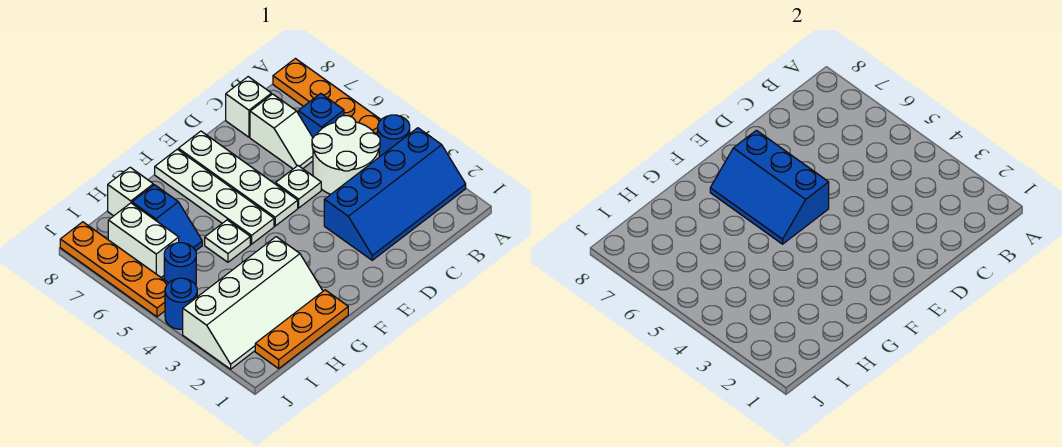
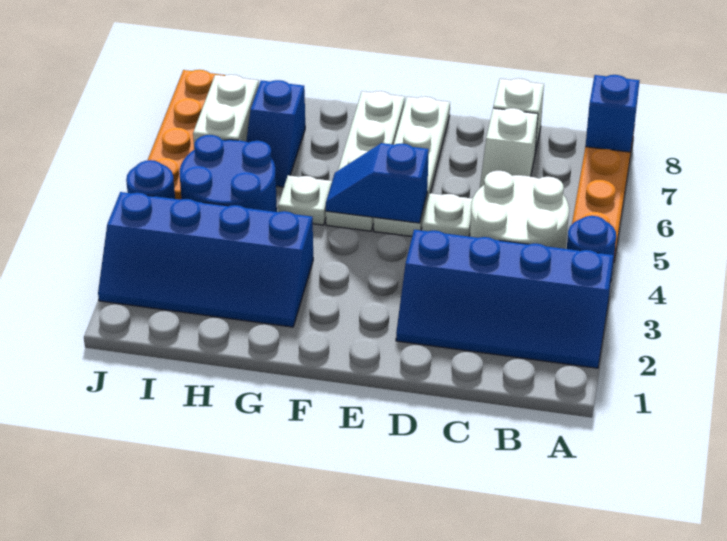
blue 1x1 brick [298,93,344,137] -> blue 1x1 brick moved to [585,75,640,152]
blue 2x3 slope [710,130,829,244] -> blue 1x2 slope [326,143,429,223]
orange 1x3 plate [255,290,348,368] -> none
white 2x4 slope [183,237,323,369] -> blue 2x4 slope [98,192,313,327]
white 1x1 brick [108,167,153,216] -> none
blue 1x1 round brick [164,243,196,285] -> blue 2x2 round brick [180,135,277,212]

